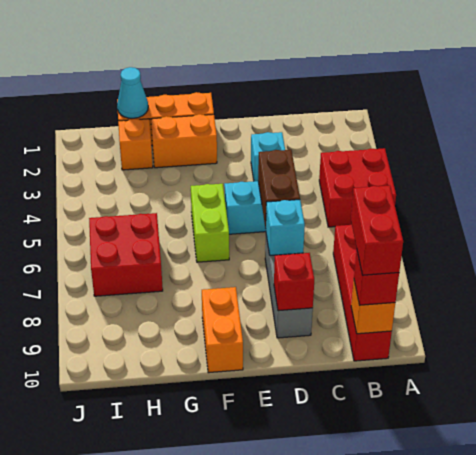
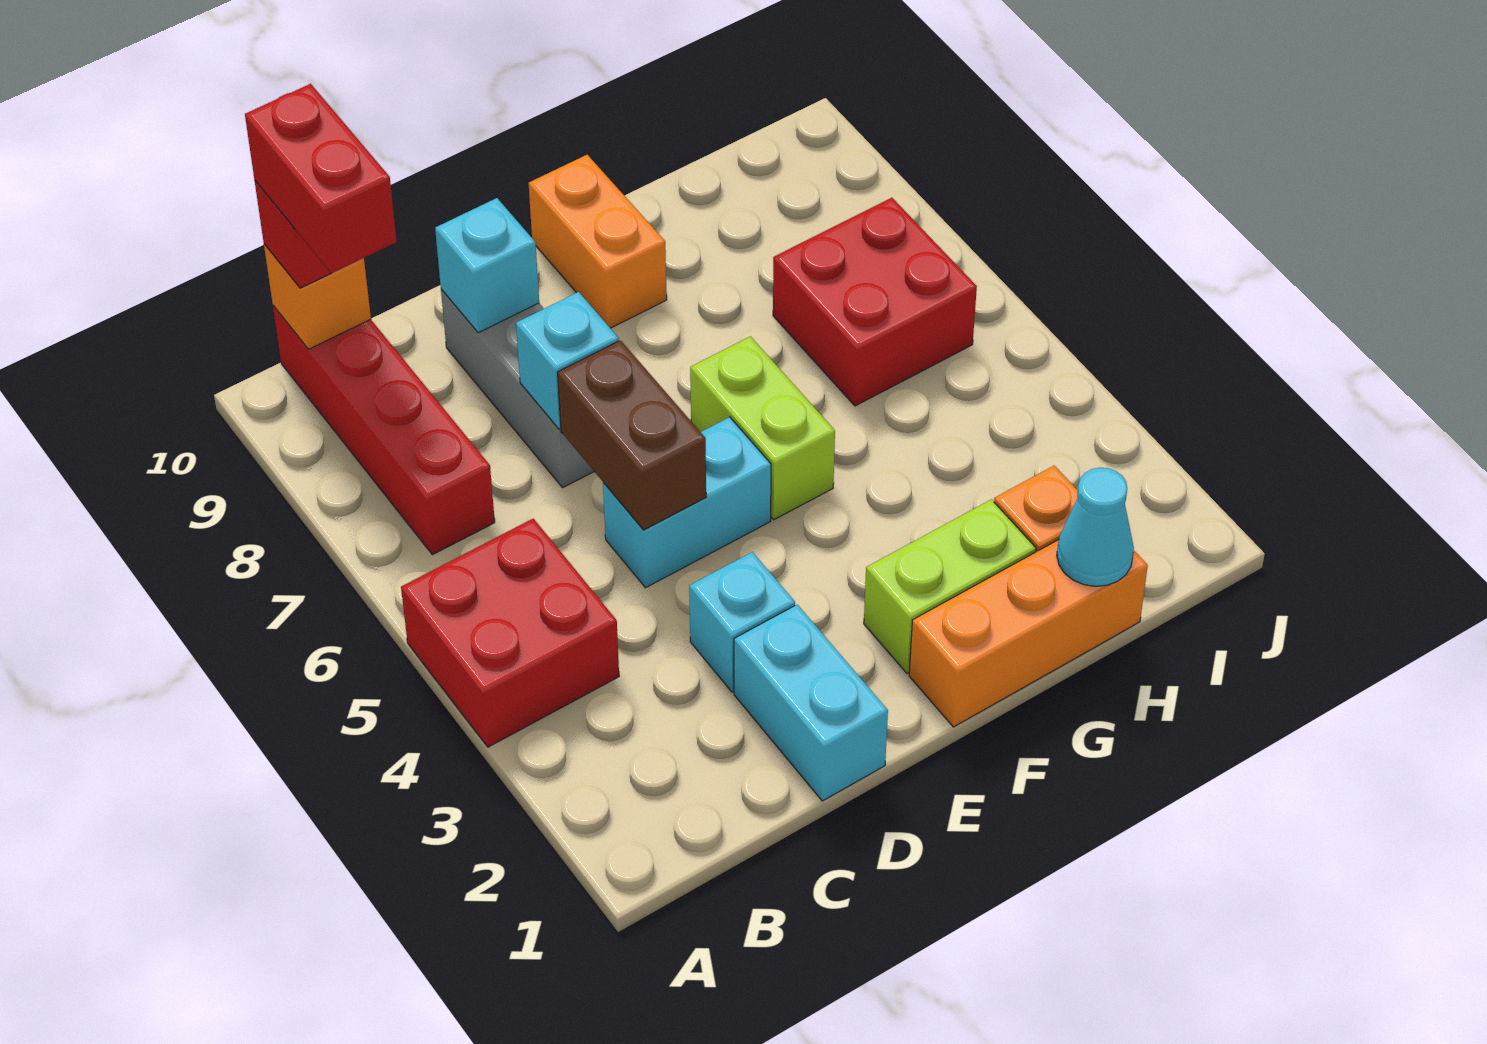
none -> cyan 1x2 brick [734,605,888,801]
red 1x1 brick [274,253,314,311] -> cyan 1x1 brick [435,198,539,333]
orange 1x2 brick [151,114,217,168] -> lime 1x2 brick [864,499,1036,673]

